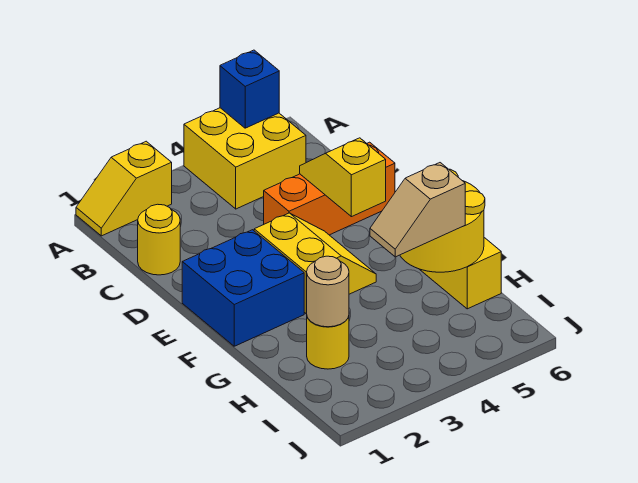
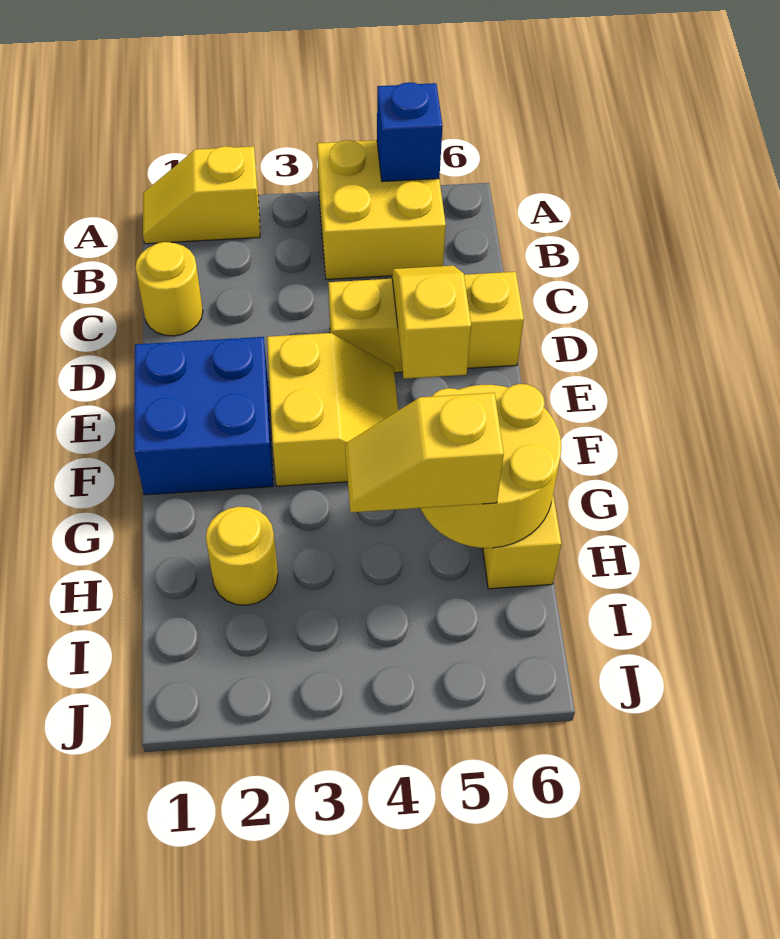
orange 1x3 brick [264,142,395,235] -> yellow 1x3 brick [328,272,524,373]
tan 1x1 round brick [306,256,349,327] -> none
tan 1x2 slope [370,163,465,257] -> yellow 1x2 slope [345,393,504,513]

